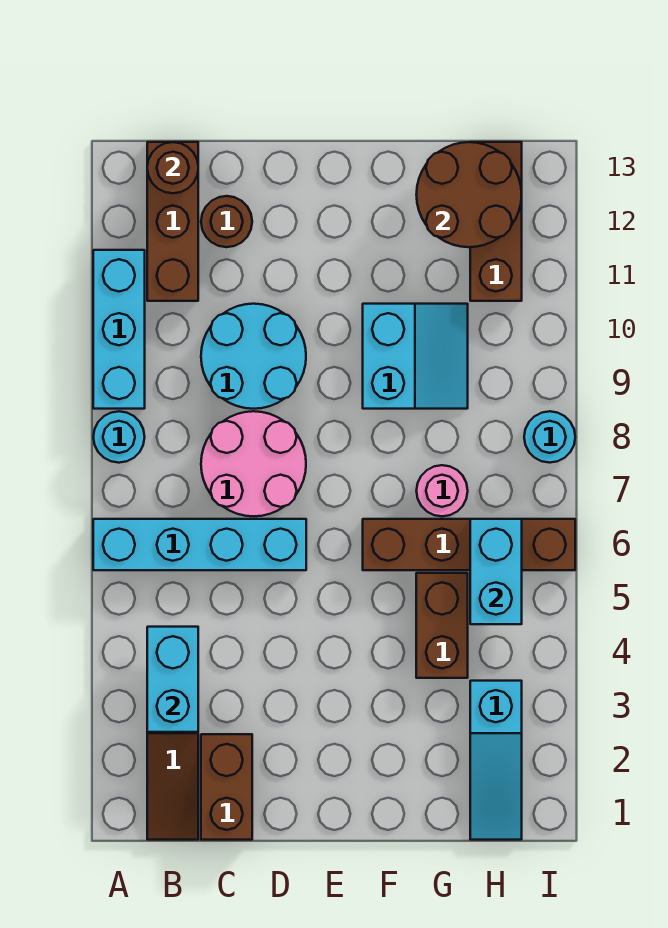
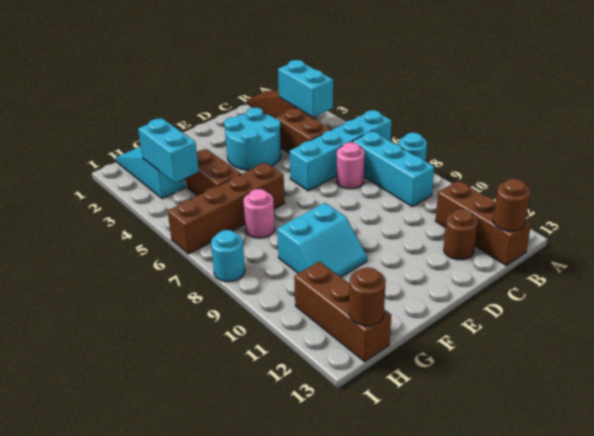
cyan 1x3 brick [93,250,145,409] -> cyan 1x3 brick moved to [352,131,434,206]
brown 1x2 brick [201,734,252,840] -> brown 1x2 brick moved to [275,108,331,153]
pink 2x2 round brick [201,411,306,516] -> pink 1x1 round brick [337,142,365,189]
cyan 2x2 round brick [201,304,306,409] -> cyan 2x2 round brick moved to [224,107,281,170]
cyan 2x2 slope [363,304,468,409] -> cyan 2x2 slope turned to [277,203,367,277]
brown 2x2 round brick [416,142,522,247] -> brown 1x1 round brick [349,267,386,326]
cyan 1x2 brick [470,519,522,624] -> cyan 1x2 brick moved to [138,118,199,183]

